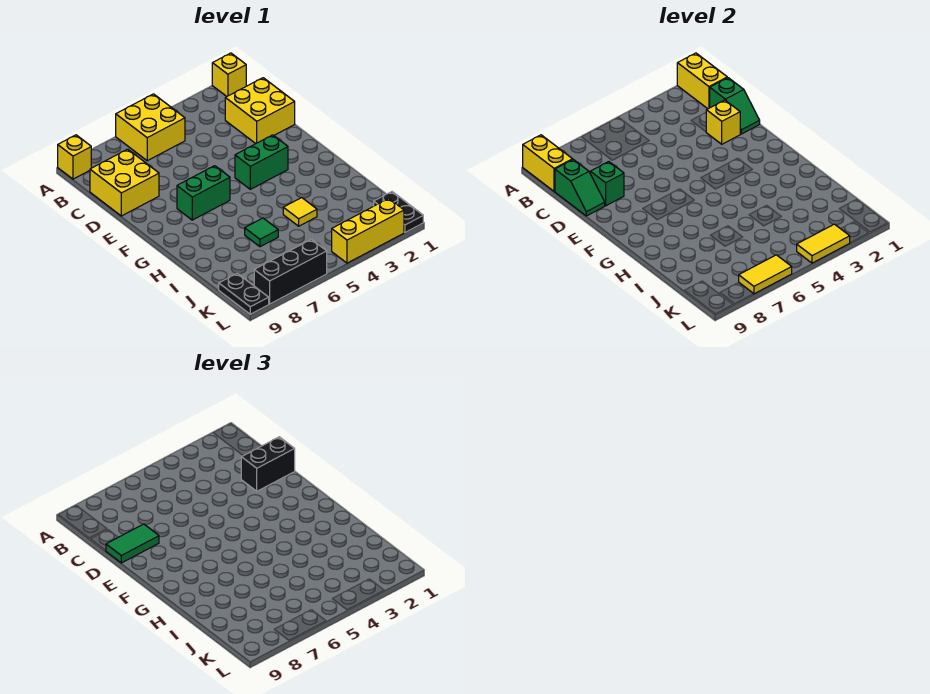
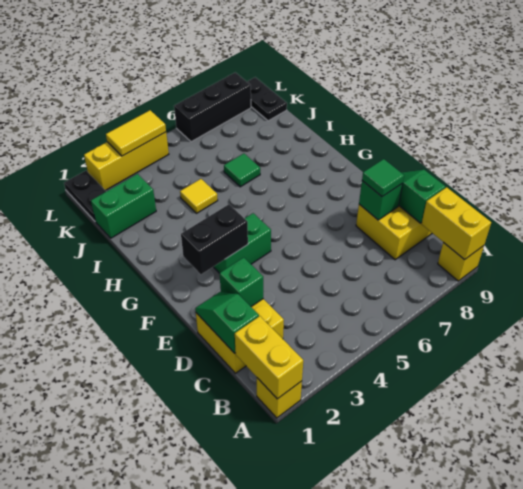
yellow 2x2 brick [116,94,185,161] -> none
black 1x2 brick [241,437,295,491] -> black 1x2 brick moved to [181,204,248,274]
yellow 1x1 brick [706,100,740,144] -> green 1x1 brick [220,257,263,307]
green 1x2 tile [106,524,159,563] -> green 1x1 tile [362,159,404,197]
green 1x2 brick [177,166,230,220] -> green 1x2 brick moved to [91,174,156,238]
yellow 1x2 tile [739,255,792,294] -> none

